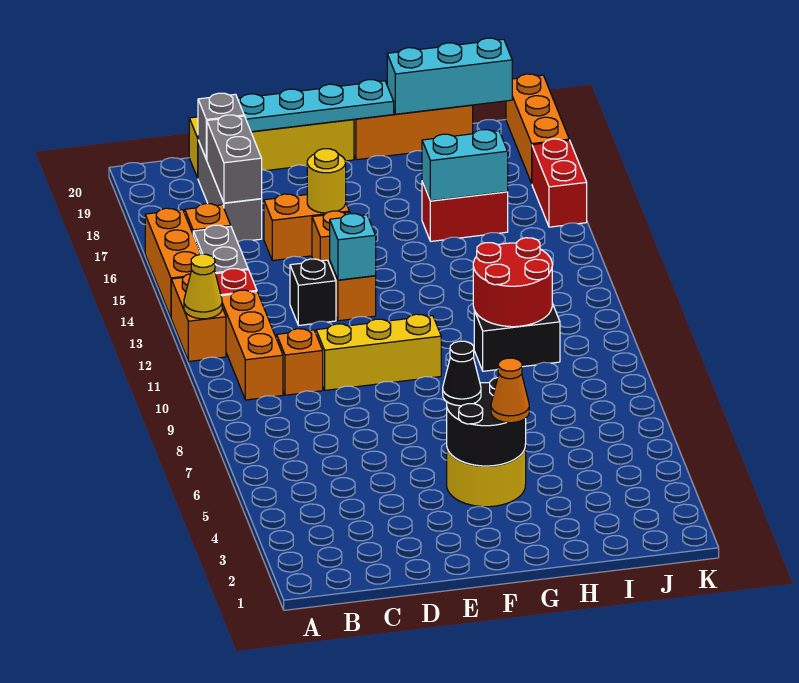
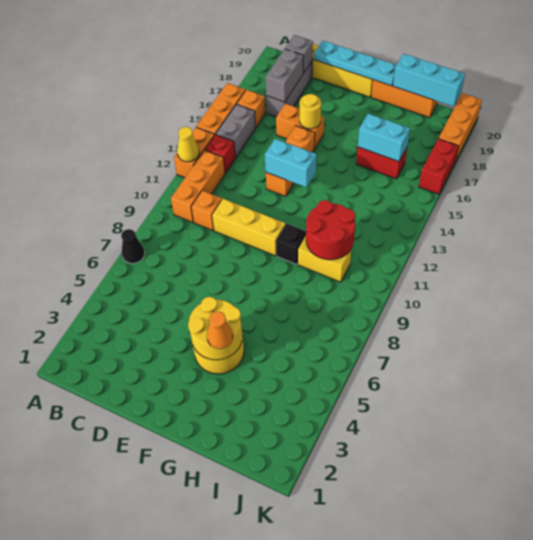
black 1x1 brick [290,259,336,325] -> black 1x1 brick moved to [276,224,306,264]
cyan 1x1 brick [330,214,376,280] -> cyan 1x2 brick [265,139,316,187]
black 2x2 round brick [447,378,526,466] -> yellow 2x2 round brick [188,297,243,360]
black 1x1 cone [443,341,481,406] -> black 1x1 cone moved to [121,229,145,263]
black 1x2 brick [474,304,560,371] -> yellow 1x2 brick [298,236,351,282]

